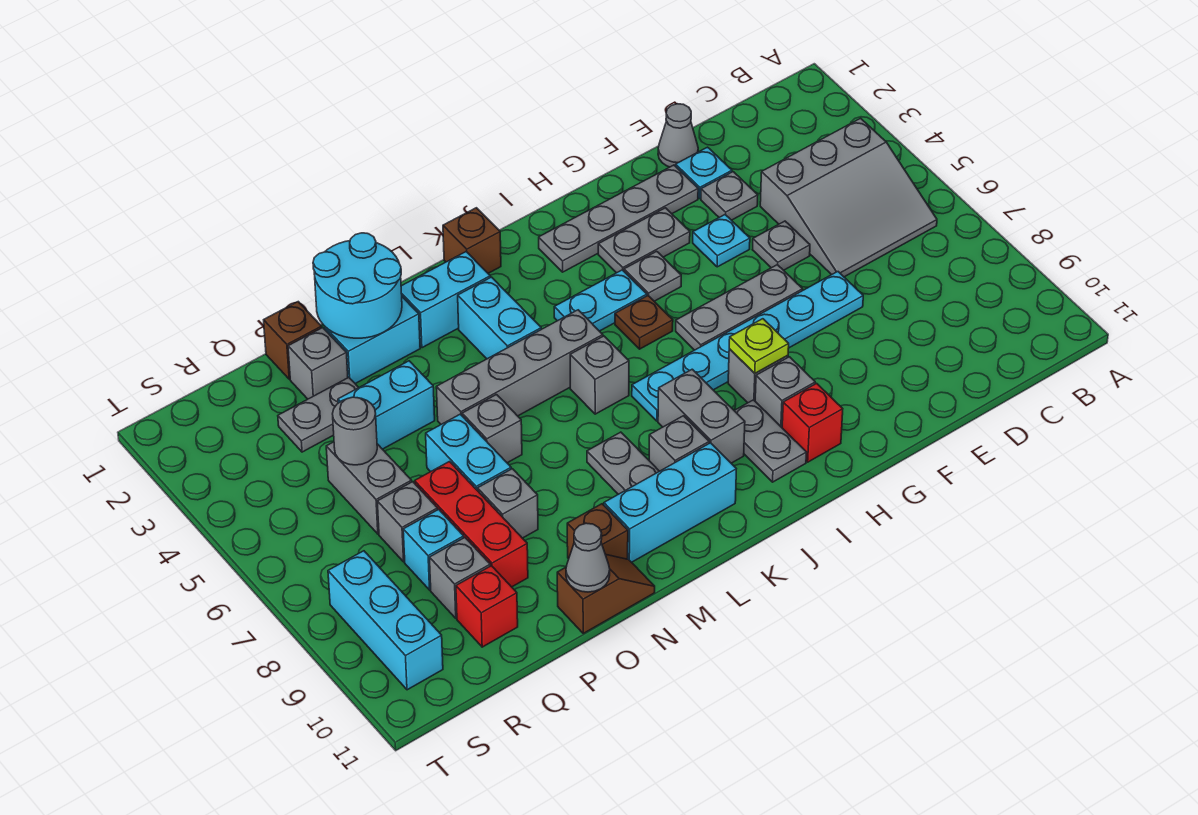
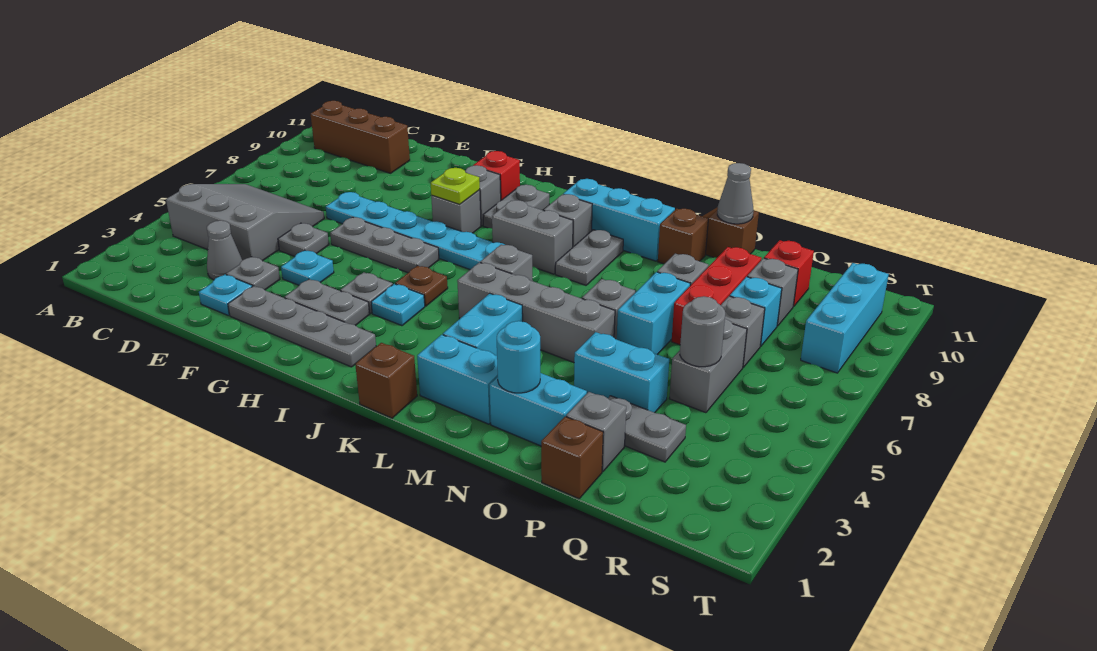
none -> brown 1x3 brick [311,101,410,173]
grey 1x1 cone [658,104,698,167] -> grey 1x1 cone moved to [207,221,242,280]
cyan 1x2 plate [554,270,647,331] -> cyan 1x1 plate [371,284,425,326]
grey 1x2 brick [658,369,745,463] -> grey 1x2 brick turned to [492,200,573,274]
cyan 2x2 round brick [313,233,402,338] -> cyan 1x1 round brick [497,321,540,393]

